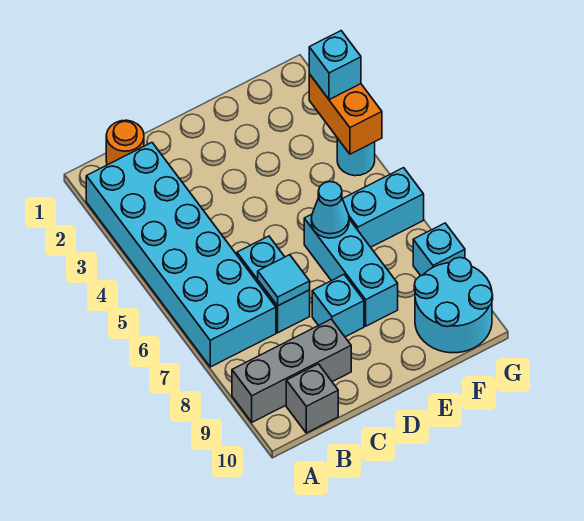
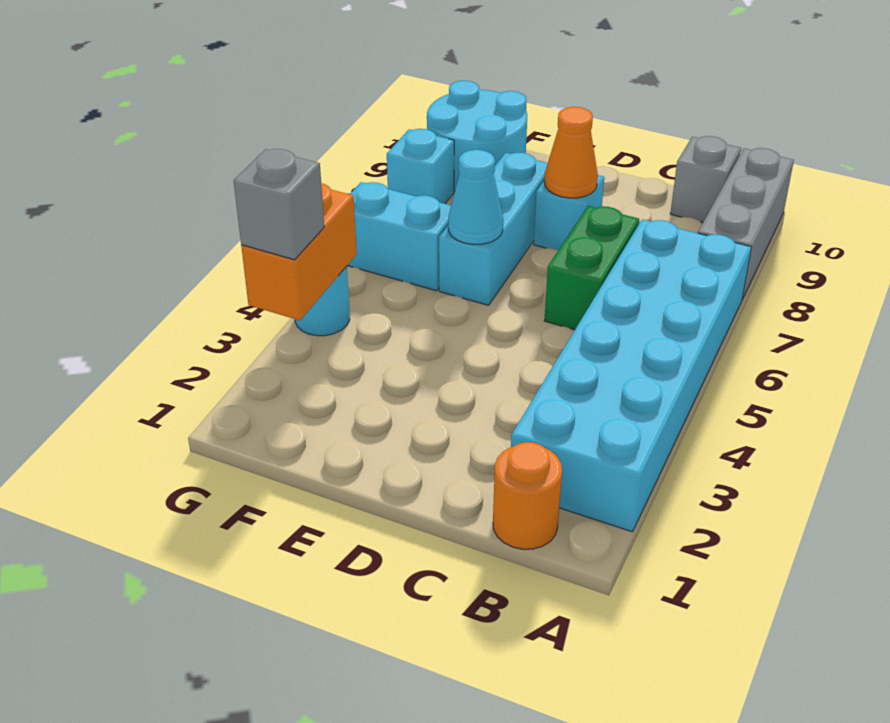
grey 1x3 brick [232,319,351,422] -> grey 1x3 brick turned to [698,148,794,299]
cyan 1x2 brick [237,236,310,333] -> green 1x2 brick [544,206,639,330]
cyan 1x1 tile [258,255,310,306] -> none
none -> orange 1x1 cone [544,107,598,198]
cyan 1x1 brick [309,31,361,100] -> grey 1x1 brick [234,149,324,260]

